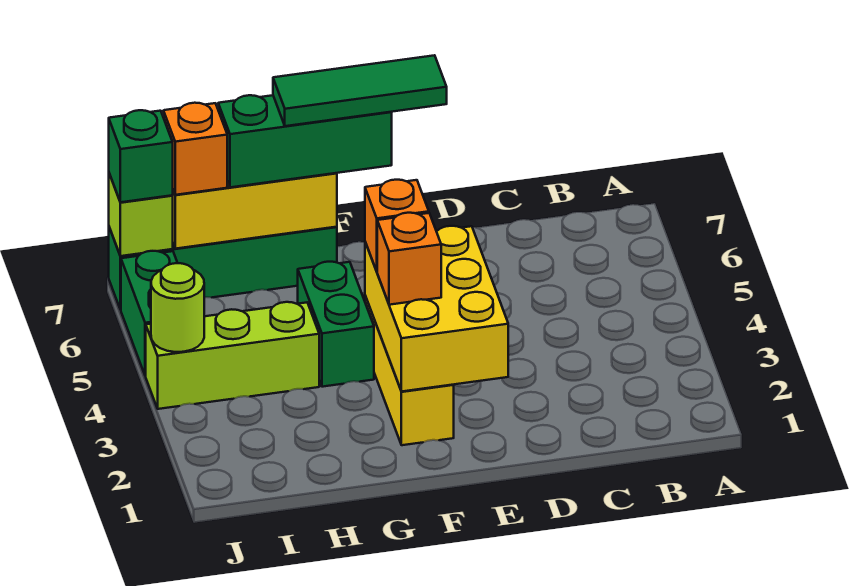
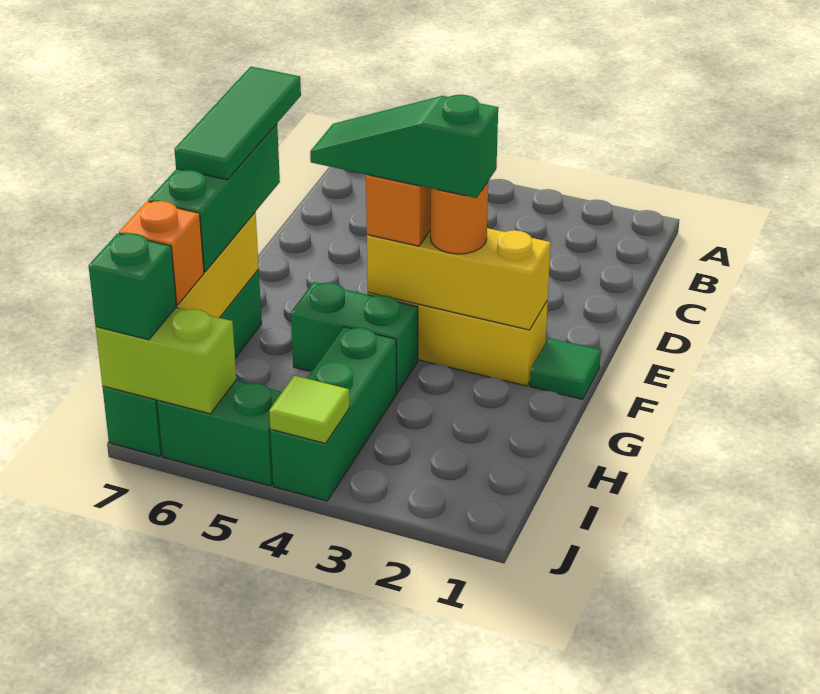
yellow 2x3 brick [365,226,508,392] -> yellow 1x3 brick [367,228,551,330]
none -> green 1x1 tile [530,338,601,399]
orange 1x1 brick [377,213,441,305] -> orange 1x1 round brick [430,182,488,254]
none -> green 1x3 slope [310,95,498,198]
lime 1x3 brick [146,302,319,409] -> green 1x3 brick [270,327,396,501]
lime 1x1 round brick [151,263,204,352] -> lime 1x1 tile [269,376,349,443]
lime 1x1 brick [109,174,173,256] -> lime 1x2 brick [96,307,236,414]

